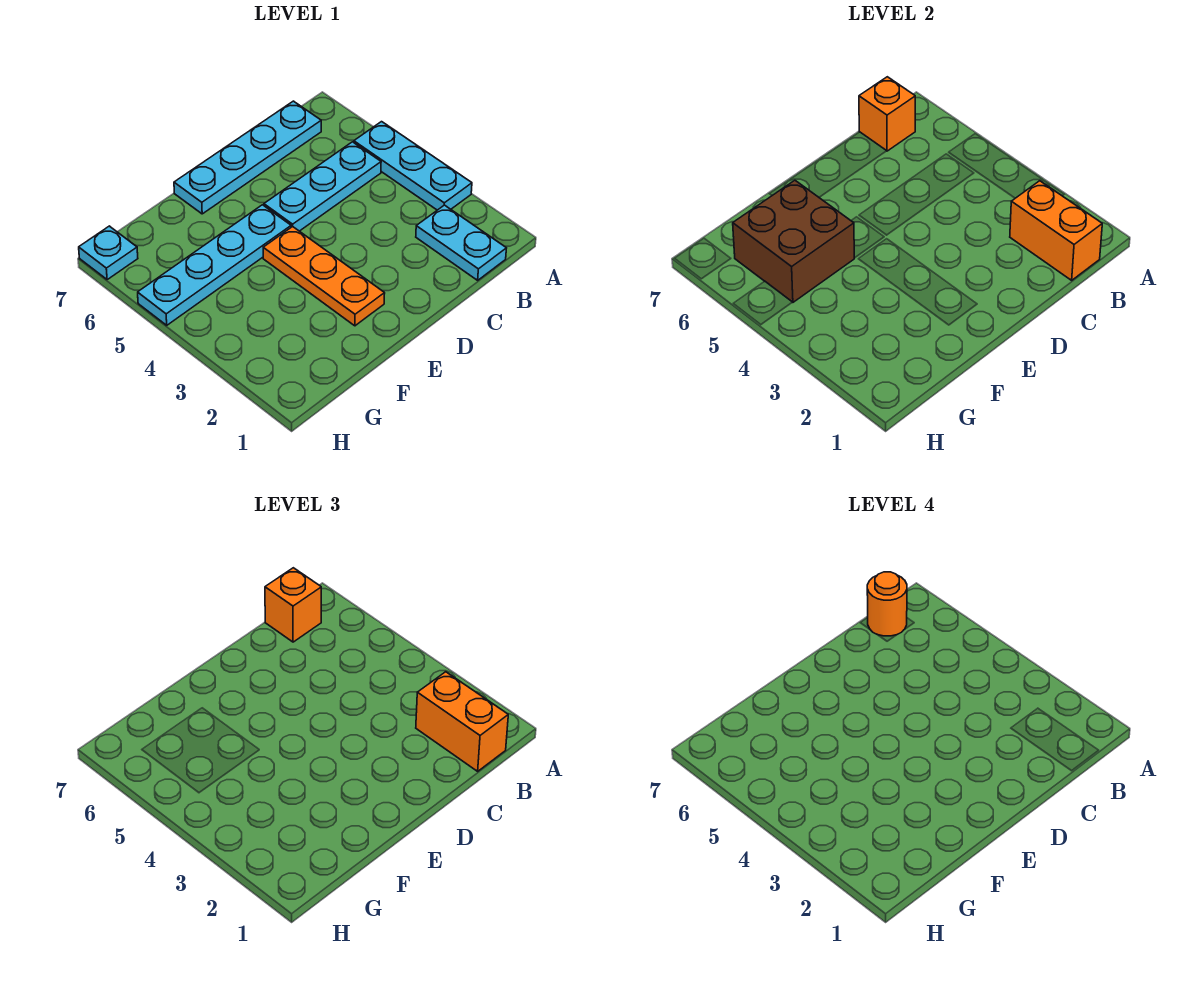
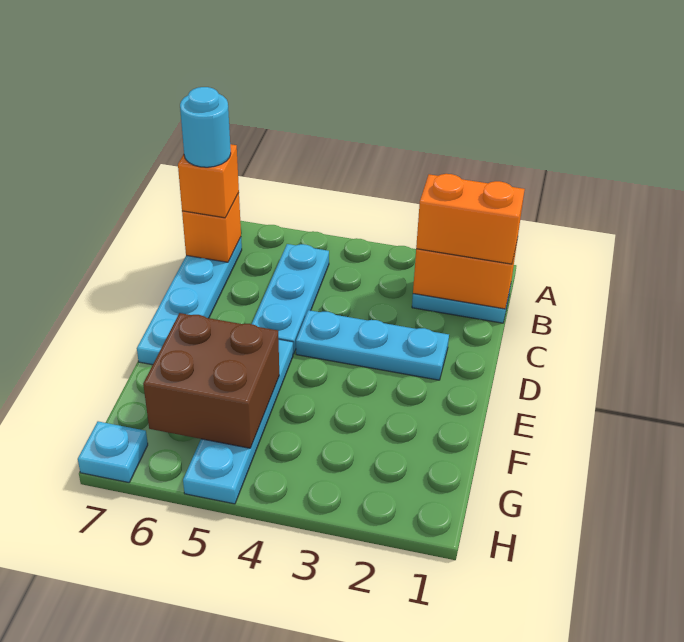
cyan 1x3 plate [354,122,472,210] -> cyan 1x3 plate moved to [296,310,449,380]
orange 1x1 round brick [867,572,907,636] -> cyan 1x1 round brick [180,87,231,167]
orange 1x3 plate [263,227,385,326] -> none

